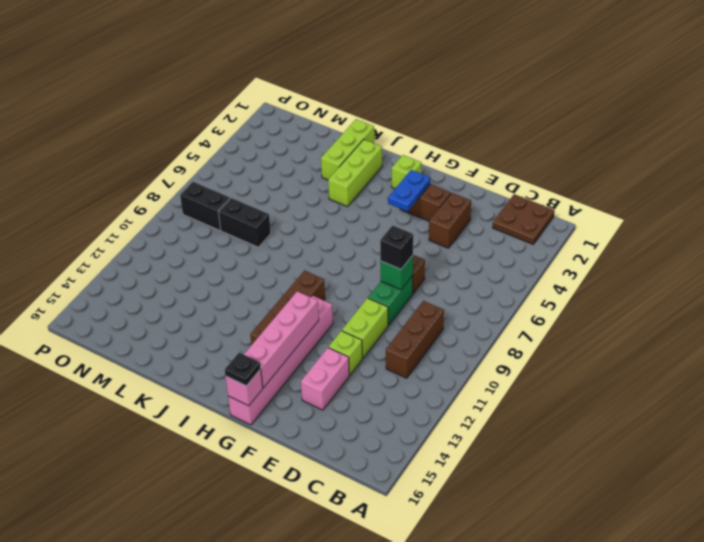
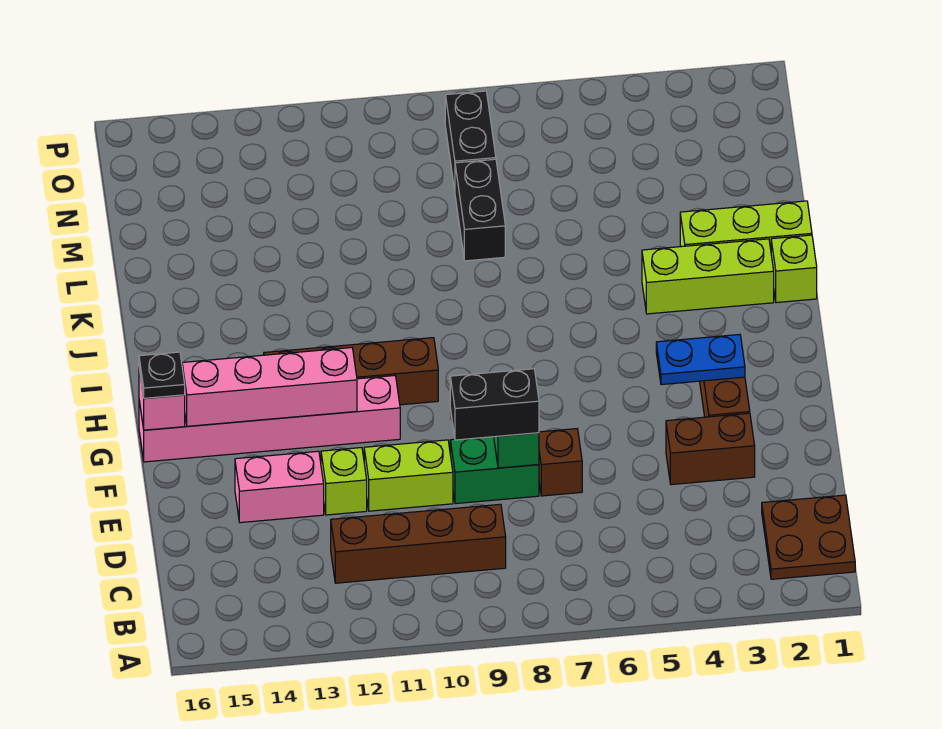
brown 1x3 brick [386,301,444,378] -> brown 1x4 brick [331,504,506,583]
black 1x1 brick [380,225,413,269] -> black 1x2 brick [450,369,539,440]
lime 1x1 brick [392,155,422,189] -> lime 1x1 brick moved to [771,235,817,303]

